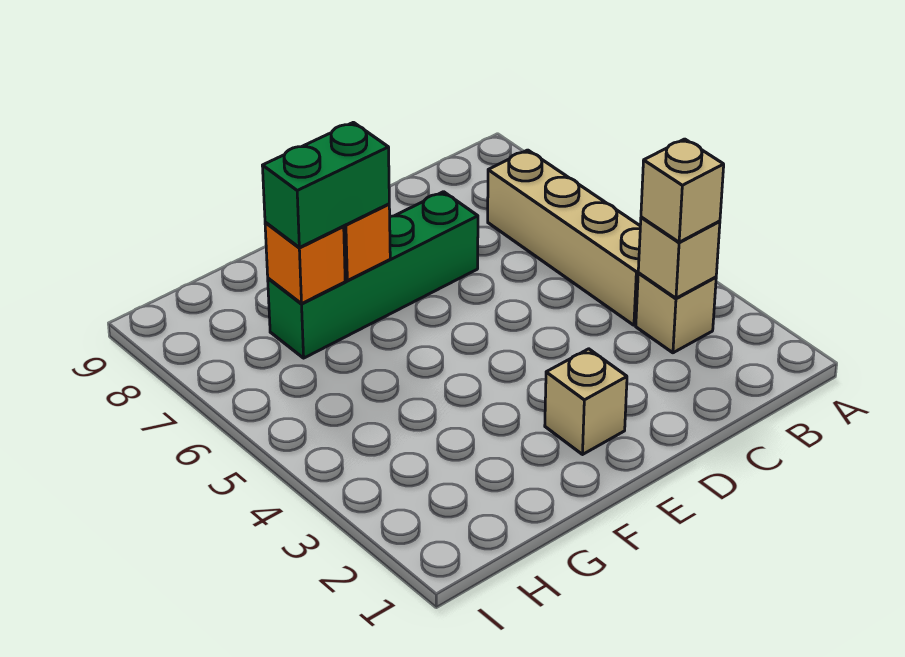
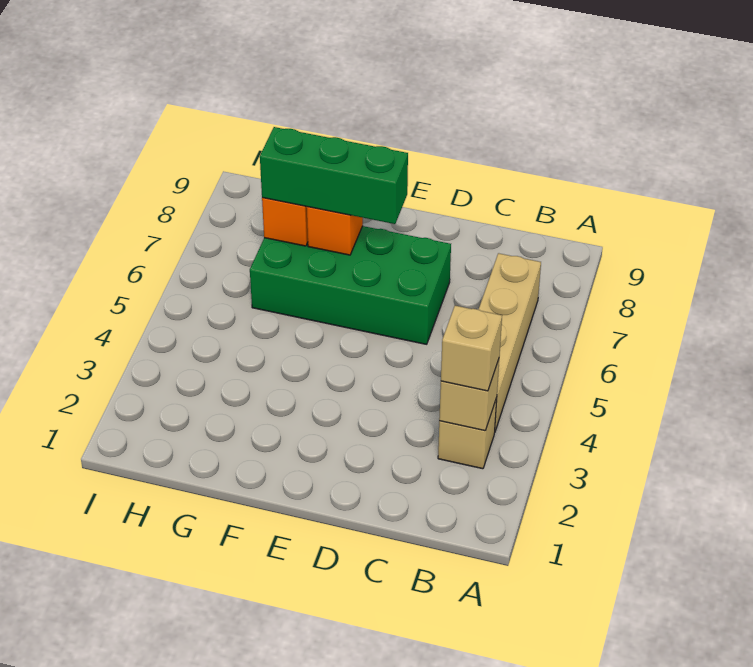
green 1x4 brick [268,192,478,358] -> green 2x4 brick [250,226,451,344]
tan 1x1 brick [545,349,627,454] -> none
green 1x2 brick [262,122,389,248] -> green 1x3 brick [260,127,408,224]

